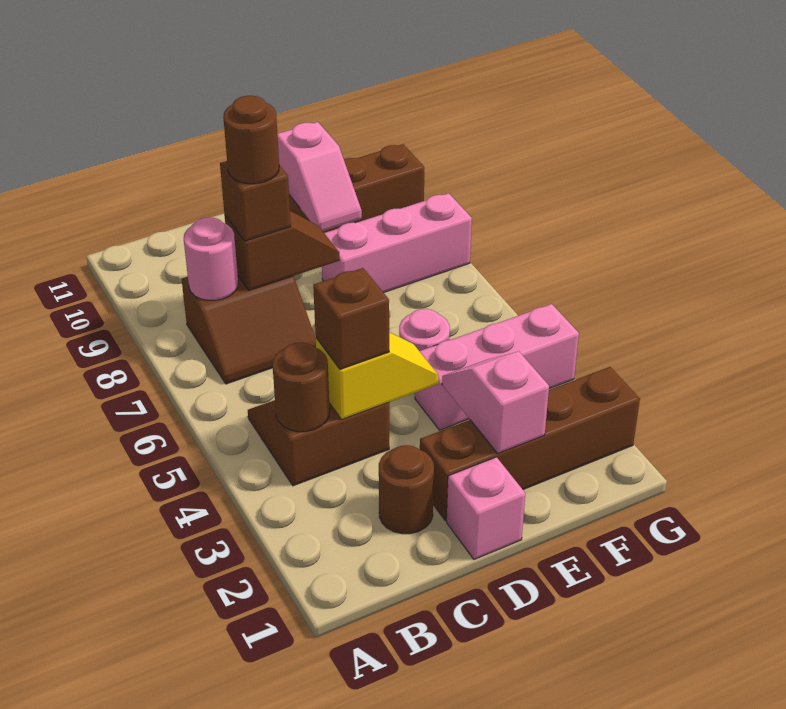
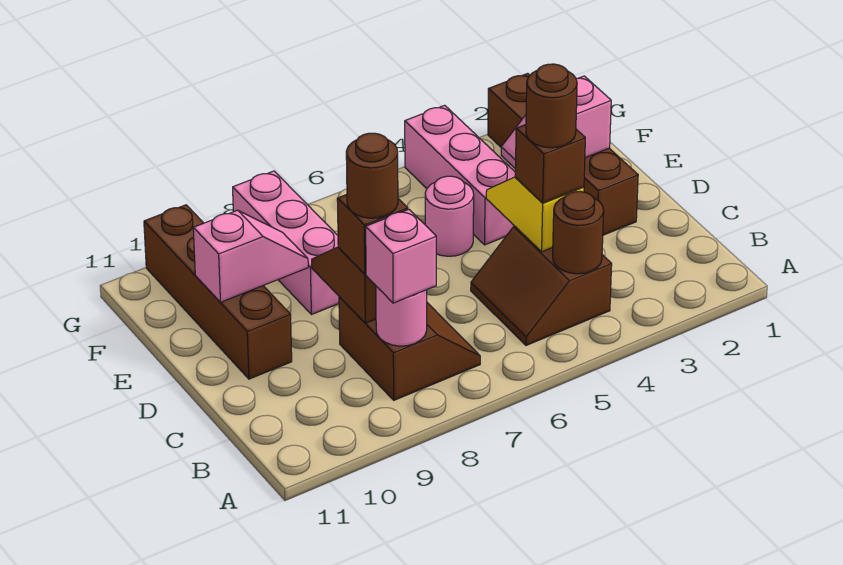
brown 1x1 round brick [379,445,434,534] -> brown 1x1 round brick moved to [526,64,577,148]
pink 1x1 brick [447,457,525,559] -> pink 1x1 brick moved to [366,209,436,303]

